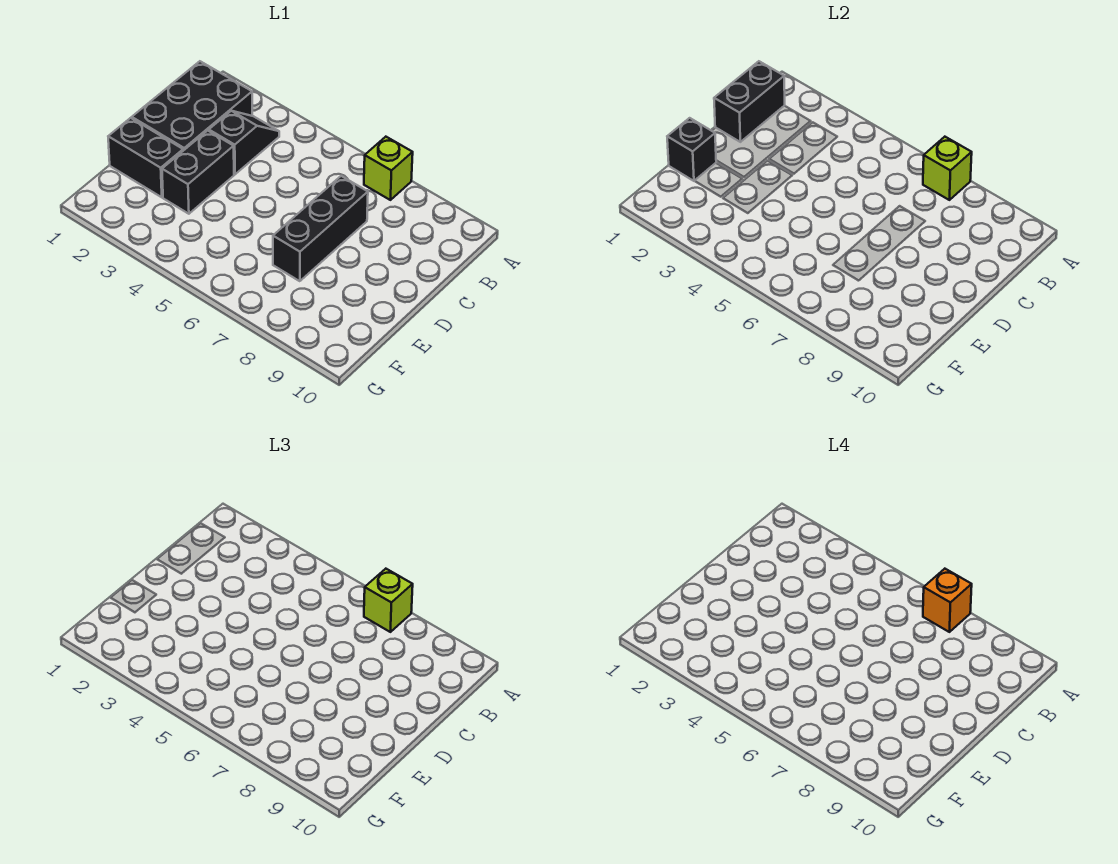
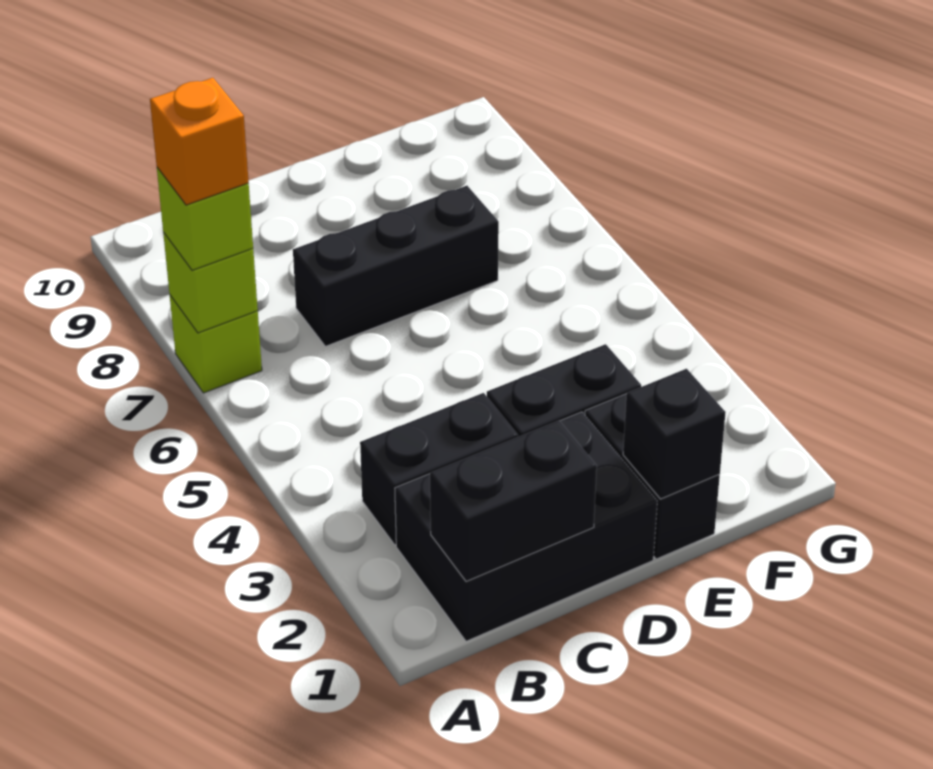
black 1x2 slope [209,111,279,174] -> black 1x2 brick [360,393,518,545]

